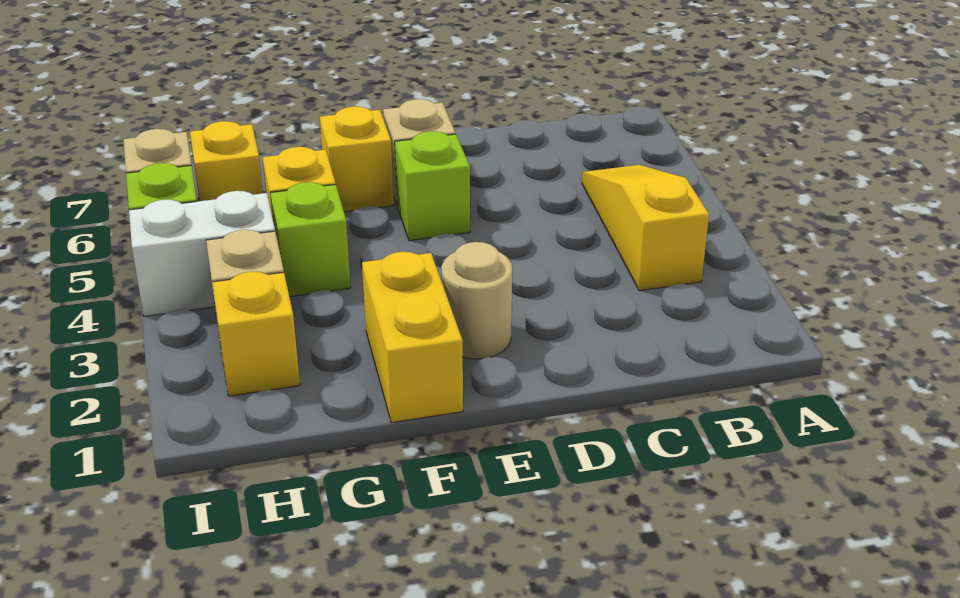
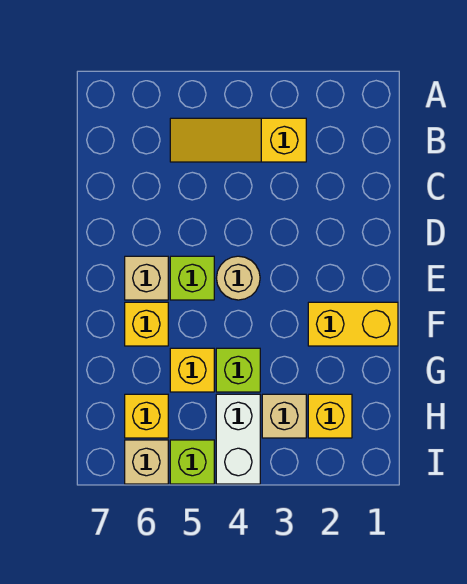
tan 1x1 round brick [441,242,512,359] -> tan 1x1 round brick moved to [216,256,260,300]

